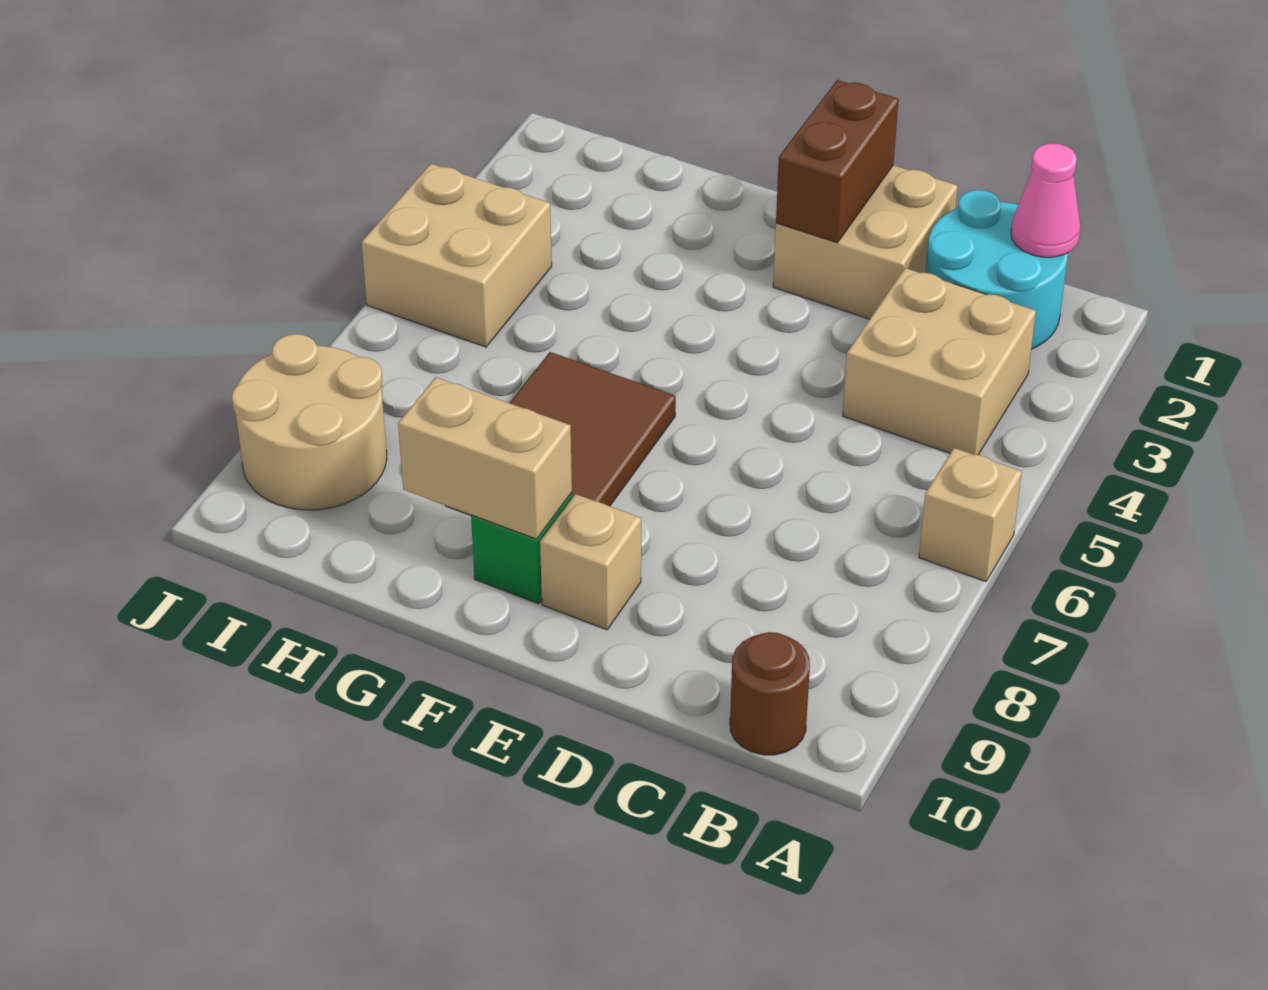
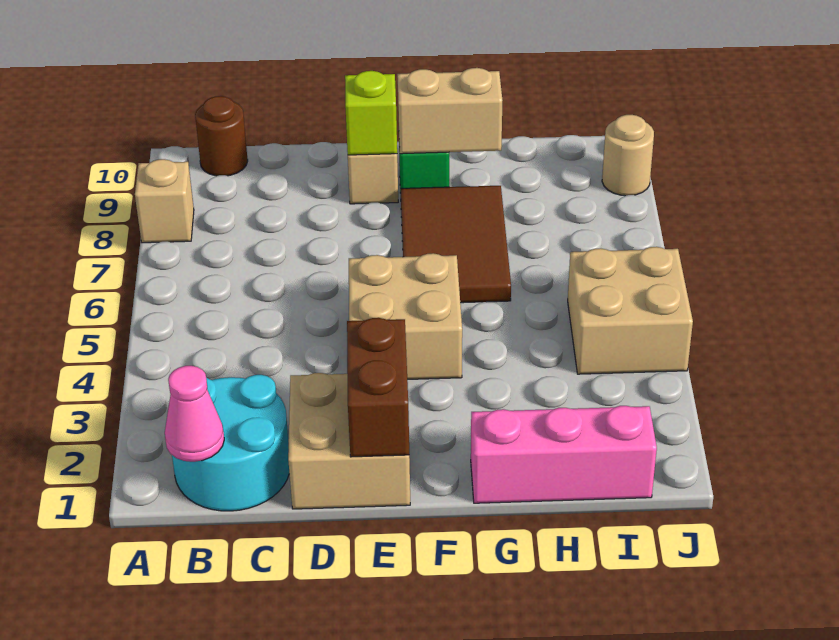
tan 1x1 brick [919,448,1022,581] -> tan 1x1 brick moved to [135,159,194,243]
tan 2x2 brick [843,268,1036,455] -> tan 2x2 brick moved to [349,253,462,379]
none -> lime 1x1 brick [345,71,397,155]
none -> pink 1x3 brick [471,406,657,503]
tan 2x2 round brick [232,334,387,510] -> tan 1x1 round brick [602,115,654,196]

